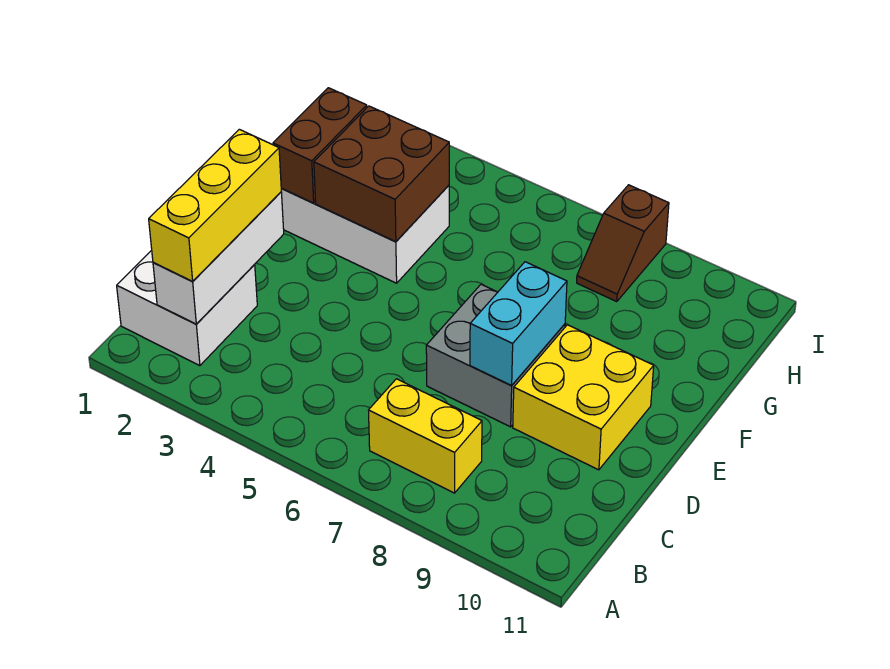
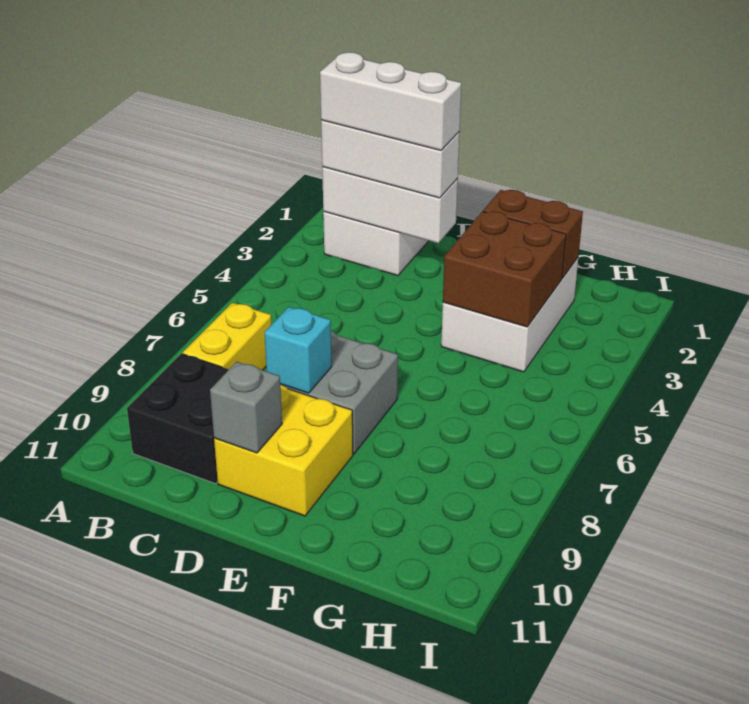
yellow 1x3 brick [149,129,282,281] -> white 1x3 brick [321,120,460,198]
none -> white 1x3 brick [320,52,461,150]
none -> black 2x2 brick [127,354,229,484]
cyan 1x2 brick [470,262,567,385] -> cyan 1x1 brick [265,307,332,393]
none -> grey 1x1 brick [210,362,282,453]
brown 1x2 slope [577,185,669,302] -> none

